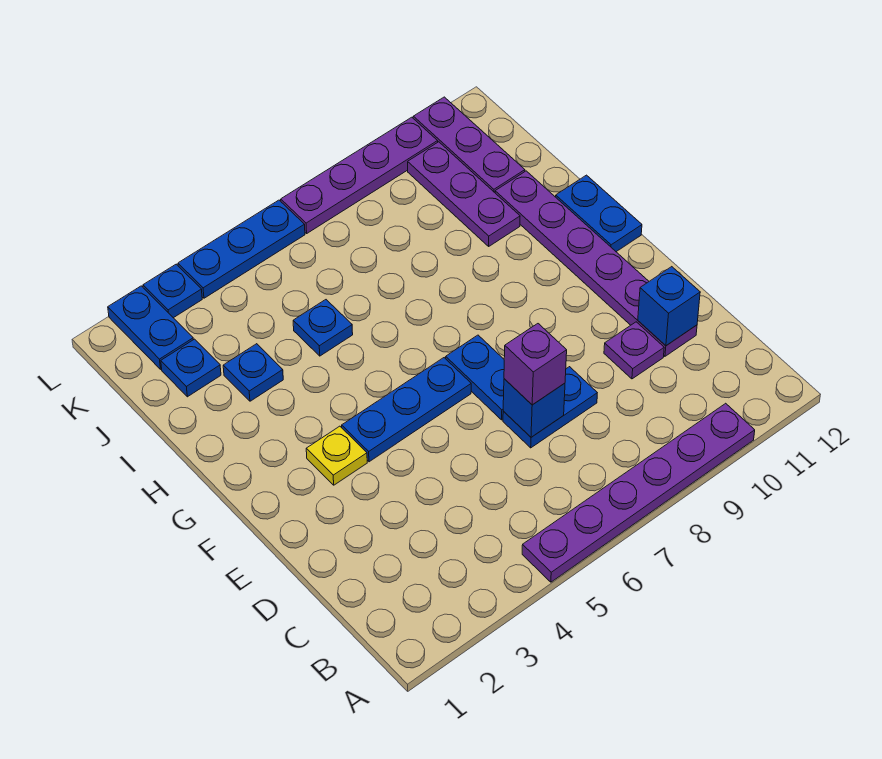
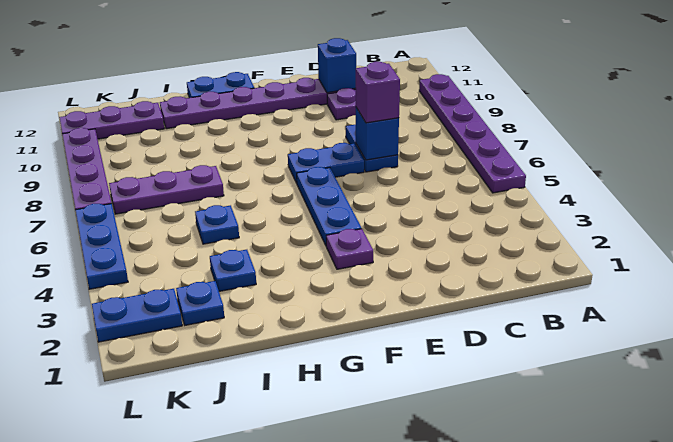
yellow 1x1 plate [306,426,367,485] -> purple 1x1 plate [326,229,373,269]
purple 1x3 plate [408,142,520,246] -> purple 1x3 plate moved to [109,165,224,214]
blue 1x1 plate [143,264,202,318] -> none

